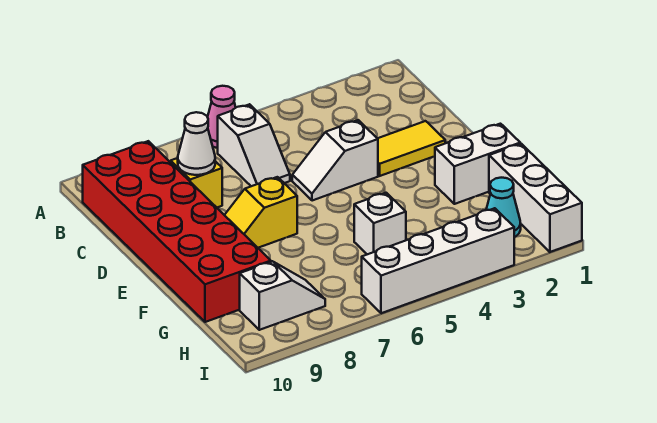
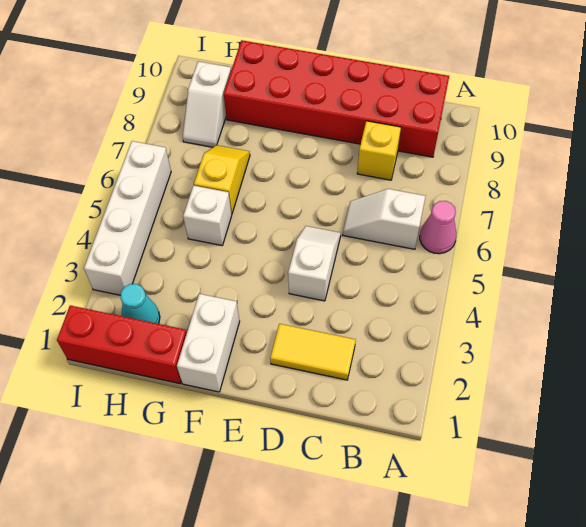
white 1x1 cone [178,112,215,175] -> none
yellow 1x2 tile [377,121,445,176] -> yellow 1x2 tile turned to [270,324,356,380]
yellow 1x2 slope [225,177,297,248] -> yellow 1x2 slope moved to [194,145,250,214]
white 1x3 brick [489,144,582,252] -> red 1x3 brick [57,305,187,383]

